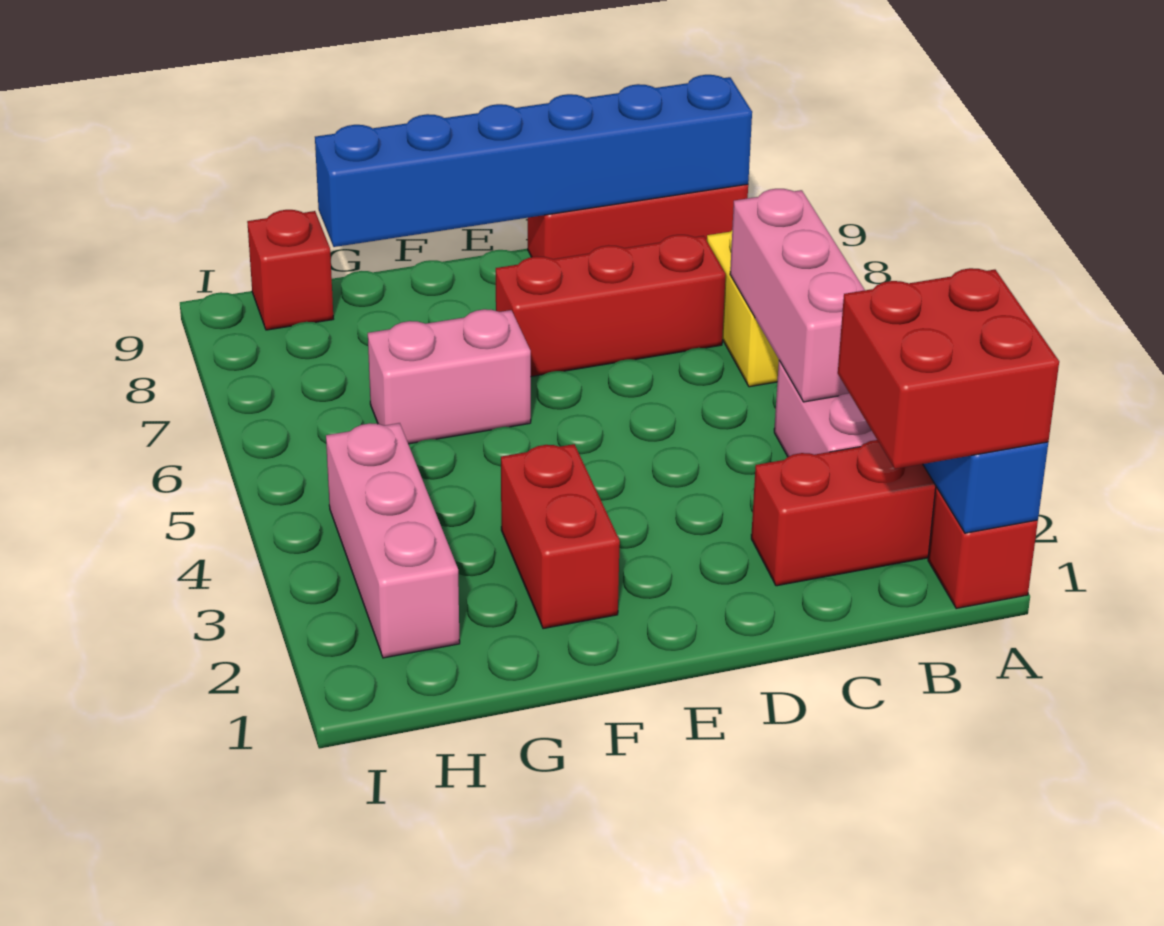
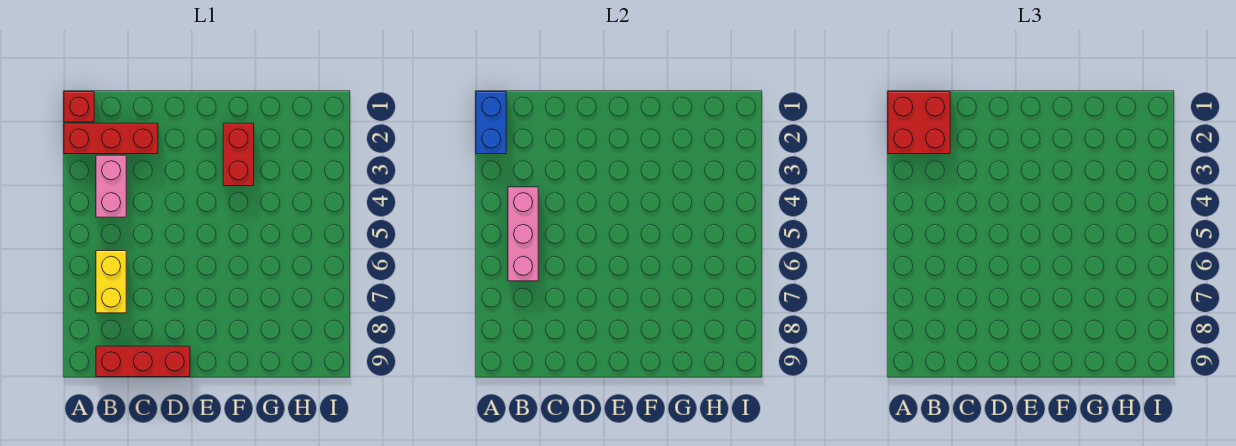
blue 1x6 brick [315,75,752,247] -> none
red 1x3 brick [496,235,726,377] -> none
pink 1x2 brick [368,309,531,444] -> none
pink 1x3 brick [326,423,460,658] -> none
red 1x1 brick [247,210,333,330] -> none

